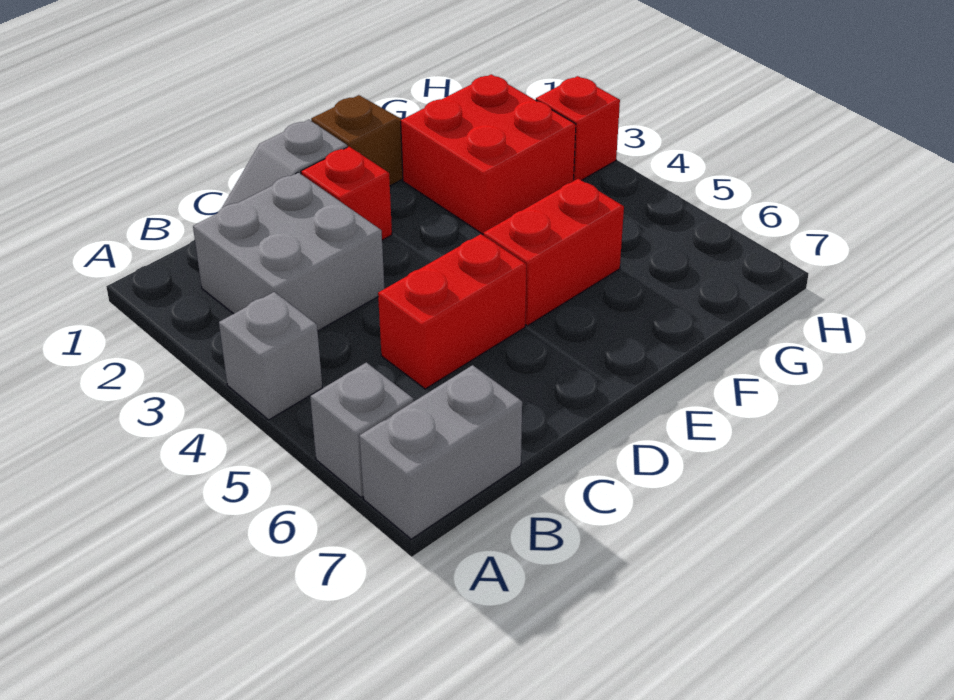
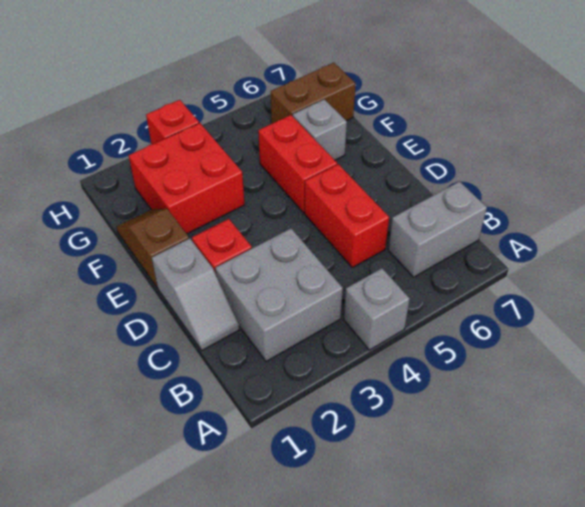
grey 1x1 brick [310,362,414,497] -> grey 1x1 brick moved to [293,99,347,160]
grey 1x2 brick [359,365,522,539] -> grey 1x2 brick turned to [388,181,487,277]
none -> brown 1x2 brick [271,63,356,123]

